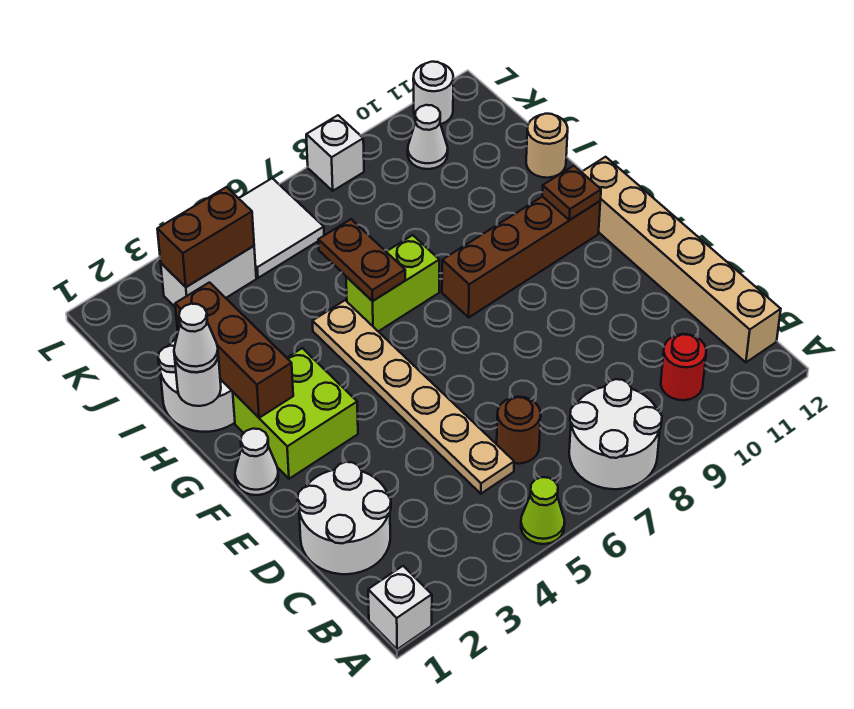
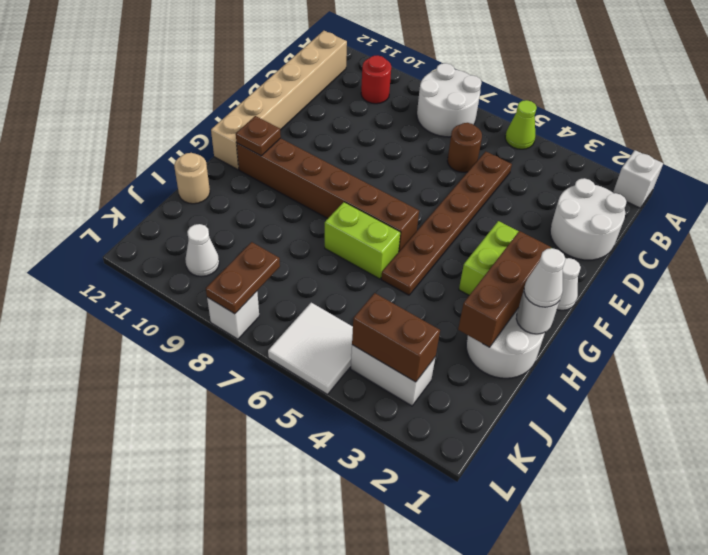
tan 1x6 plate [312,300,514,494] -> brown 1x6 plate [381,151,512,295]
brown 1x4 brick [442,196,600,317] -> brown 1x6 brick [237,138,419,251]
brown 1x2 plate [318,219,405,301] -> brown 1x2 plate moved to [206,242,280,314]
white 1x1 round brick [413,62,453,124] -> none

